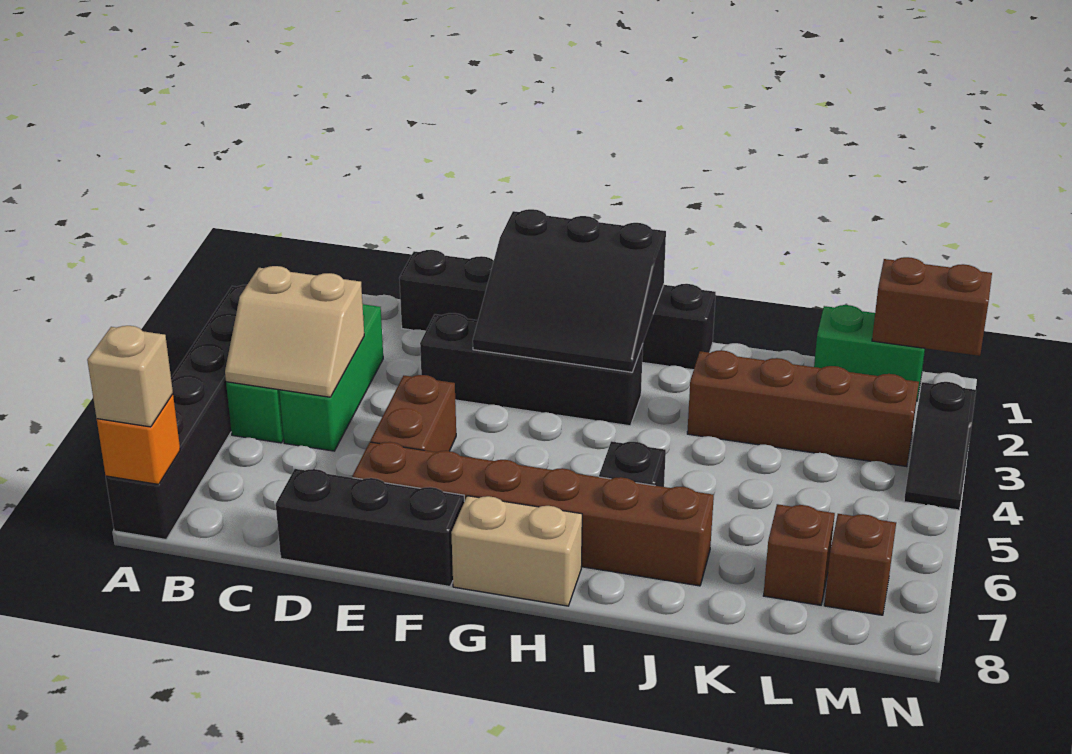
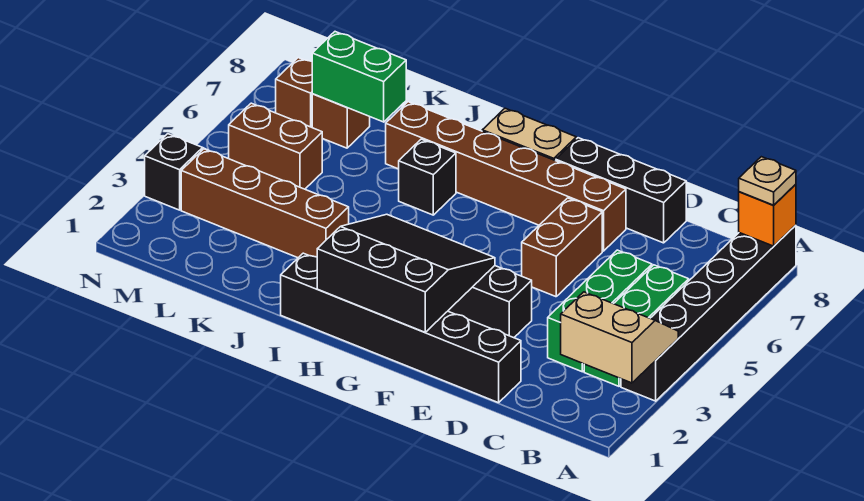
tan 1x1 brick [87,326,173,427] -> tan 1x1 plate [739,157,796,205]
tan 2x2 slope [225,266,364,397] -> tan 2x2 slope moved to [561,292,678,383]
green 1x2 brick [814,305,925,400] -> green 1x2 brick moved to [312,32,406,122]
brown 1x2 brick [872,257,992,356] -> brown 1x2 brick moved to [229,103,322,189]

